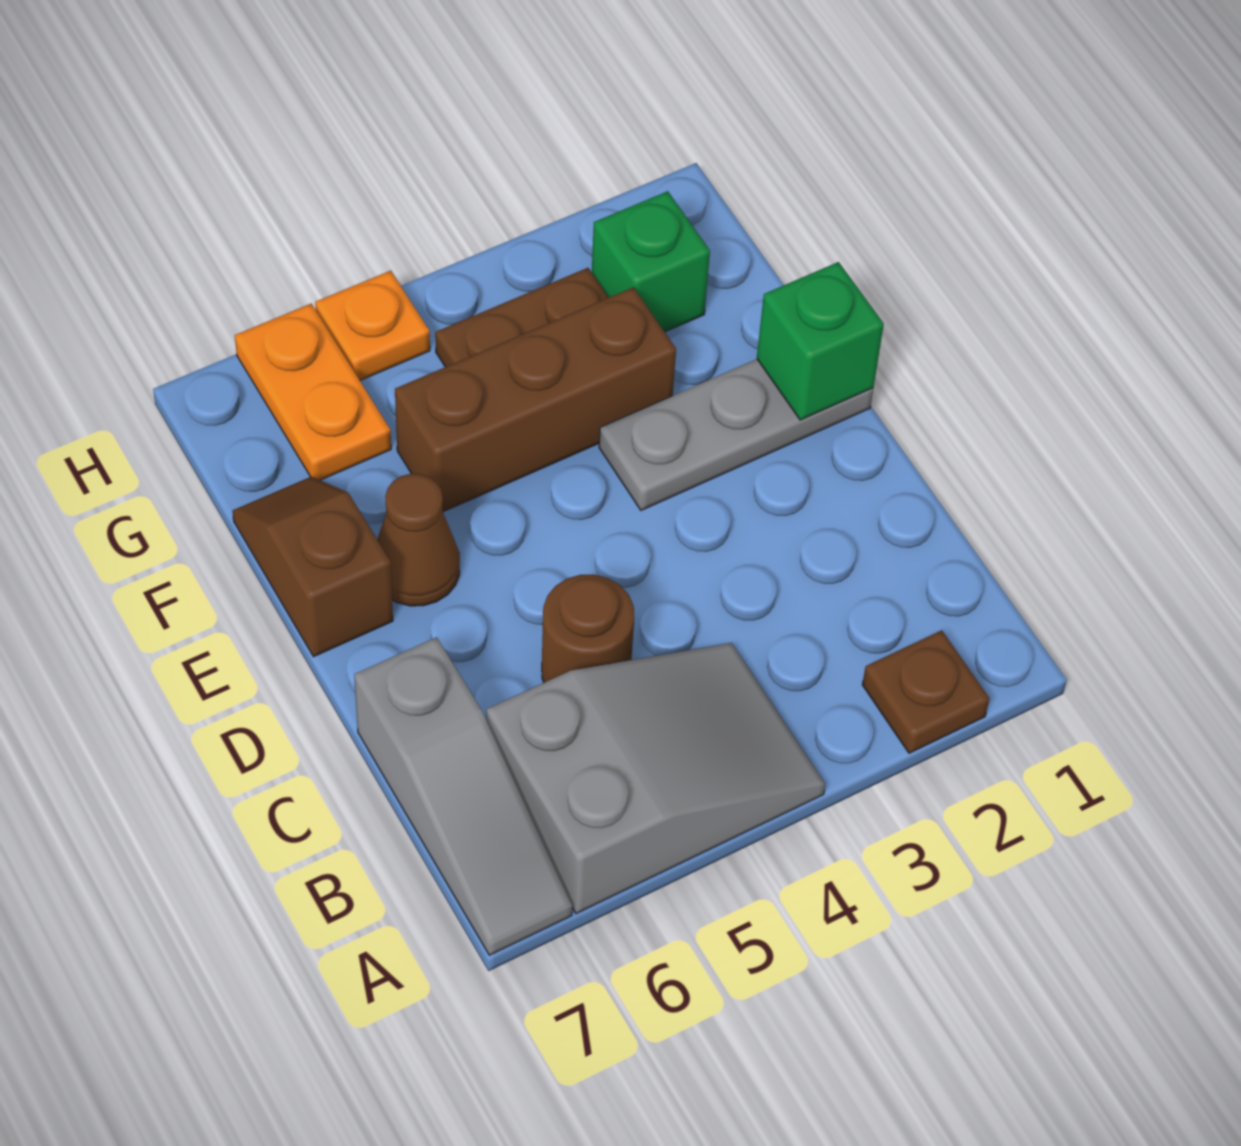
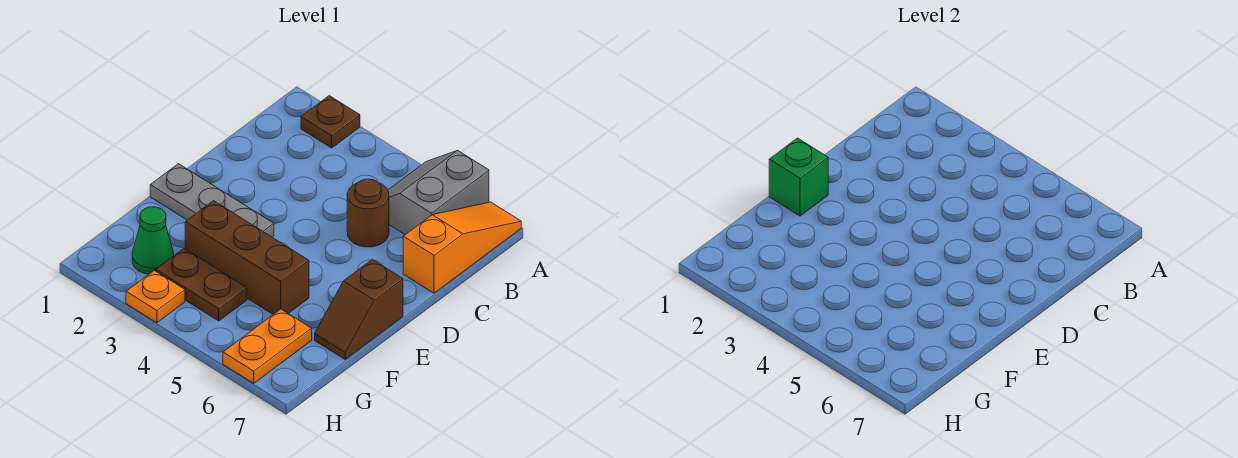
grey 2x3 slope [486,643,825,914] -> grey 2x2 slope [388,151,489,235]
grey 1x3 slope [354,637,572,955] -> orange 1x3 slope [403,202,521,293]
brown 1x1 cone [377,474,460,606] -> none
green 1x1 brick [592,191,710,332] -> green 1x1 cone [132,207,174,274]
orange 1x1 plate [315,271,430,380] -> orange 1x1 plate moved to [126,270,185,323]

